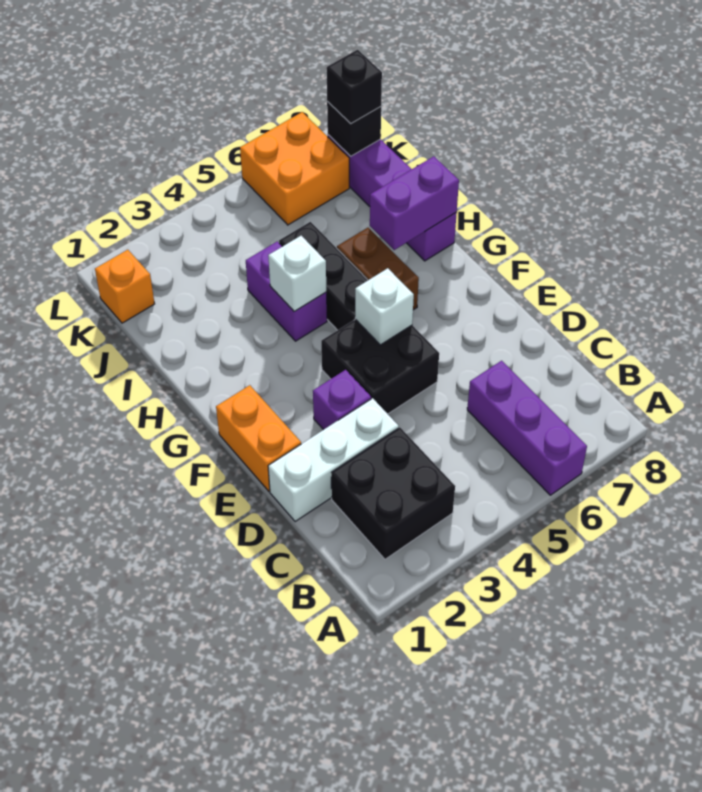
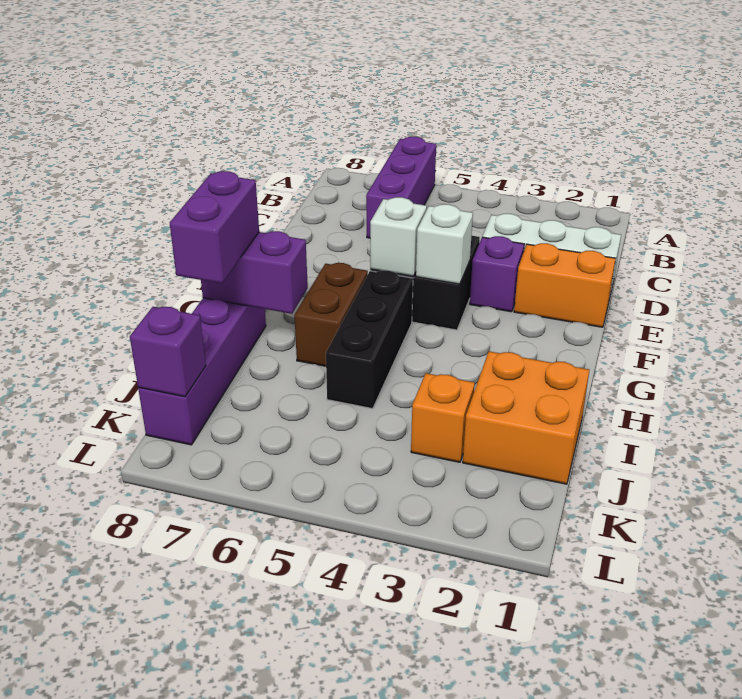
black 2x2 brick [331,428,455,559] -> none
orange 1x2 brick [216,385,301,491] -> orange 1x2 brick turned to [514,243,616,327]
purple 1x2 brick [246,241,327,341] -> purple 1x2 brick moved to [170,171,259,284]
white 1x1 brick [268,236,326,311] -> white 1x1 brick moved to [416,204,473,284]
orange 1x1 brick [95,250,155,323] -> orange 1x1 brick moved to [411,373,475,462]
orange 2x2 brick [240,112,349,225] -> orange 2x2 brick moved to [463,351,589,484]
black 1x1 brick [327,102,381,156] -> purple 1x1 brick [130,307,206,397]
black 1x1 brick [327,50,382,124] -> none

